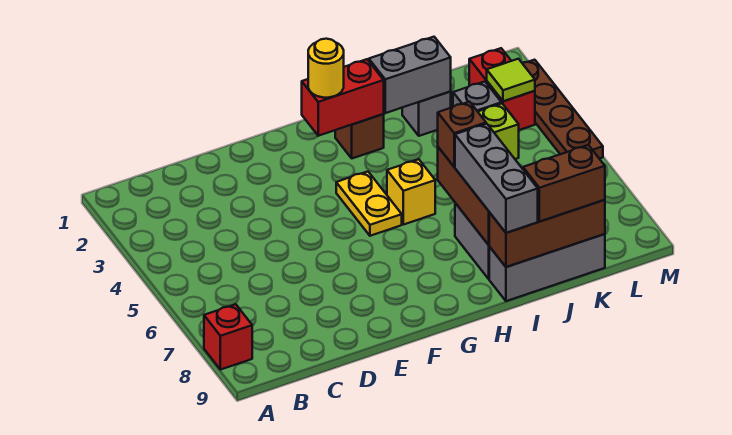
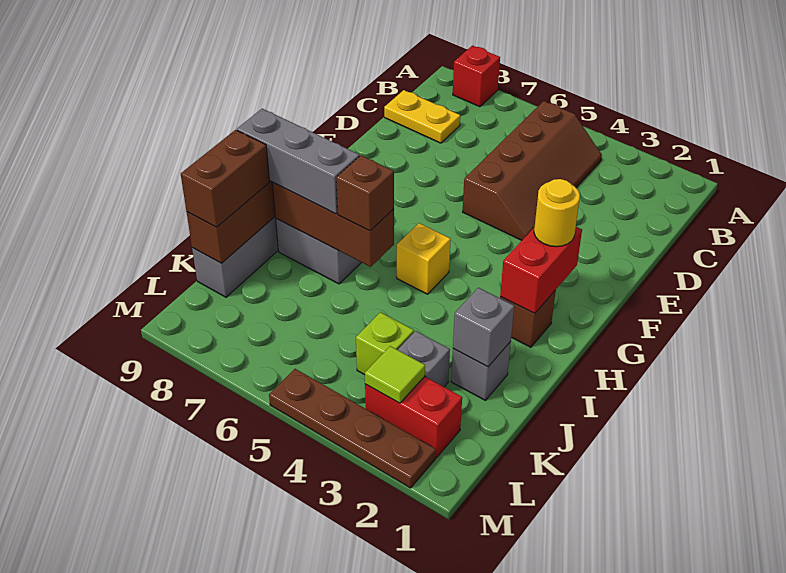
none -> brown 2x4 slope [463,101,602,240]
yellow 1x2 plate [336,172,402,236] -> yellow 1x2 plate moved to [384,90,460,143]
grey 1x2 brick [369,37,451,113] -> grey 1x1 brick [453,288,514,367]

